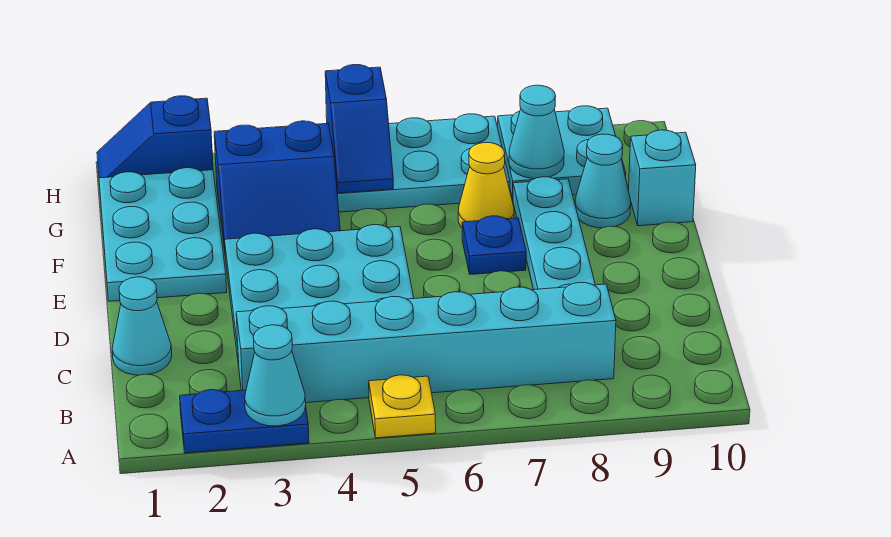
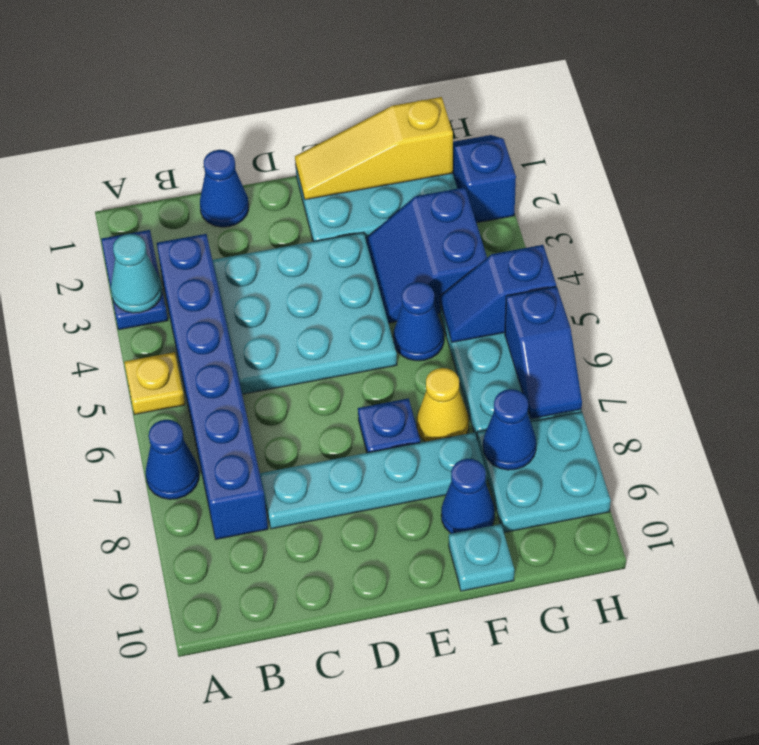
none -> blue 1x1 cone [146,420,199,499]
cyan 1x6 brick [236,282,616,403] -> blue 1x6 brick [157,234,268,539]
cyan 1x1 cone [112,277,172,375] -> blue 1x1 cone [200,150,249,227]
none -> yellow 1x3 slope [295,97,453,200]
none -> blue 1x1 cone [393,282,444,361]
cyan 1x1 cone [575,134,631,228] -> blue 1x1 cone [441,459,495,534]
cyan 1x1 brick [629,130,696,226] -> cyan 1x1 plate [449,524,514,591]
cyan 1x1 cone [509,85,564,179] -> blue 1x1 cone [483,389,536,470]
none -> blue 1x2 slope [505,286,582,419]

